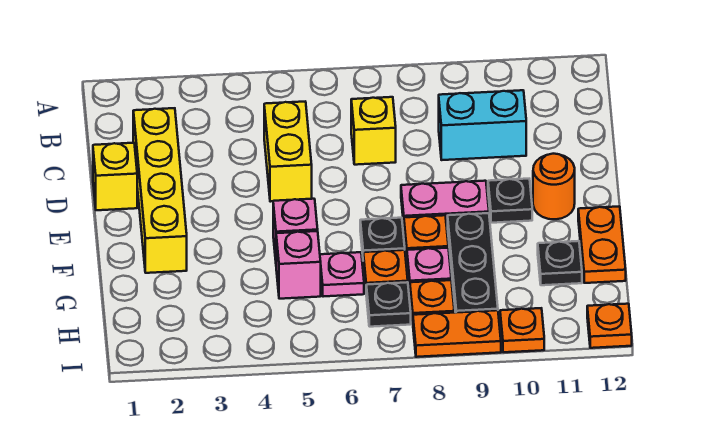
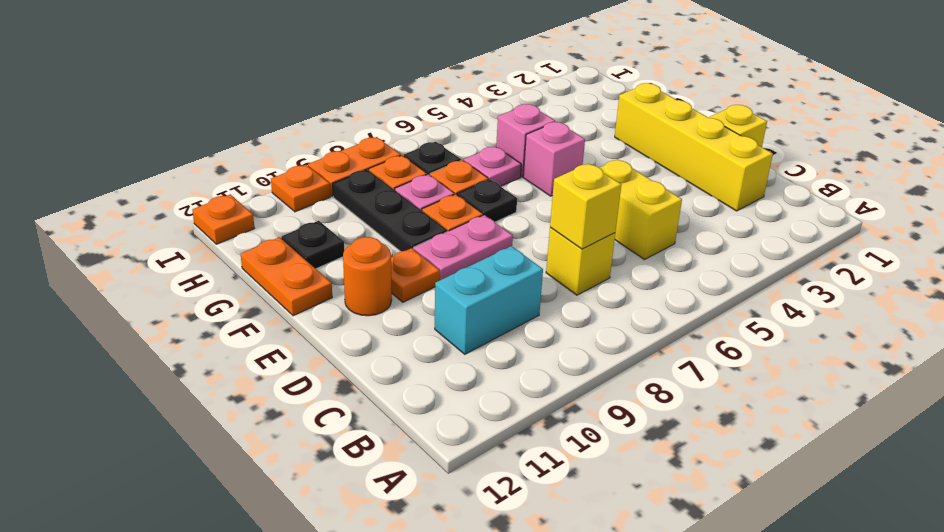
none -> yellow 1x1 brick [550,163,621,249]
black 1x1 plate [488,179,532,223] -> orange 1x1 plate [391,248,440,302]

